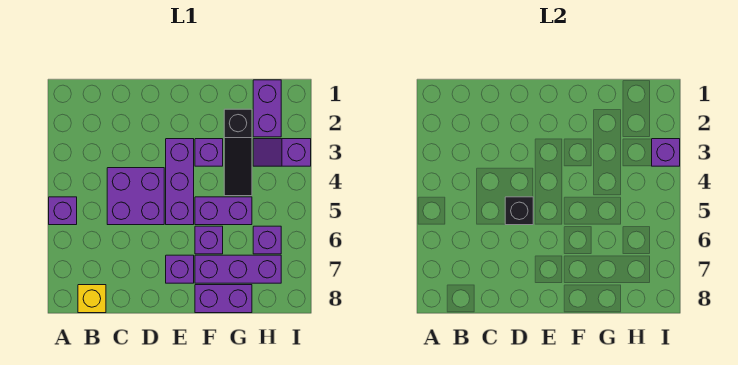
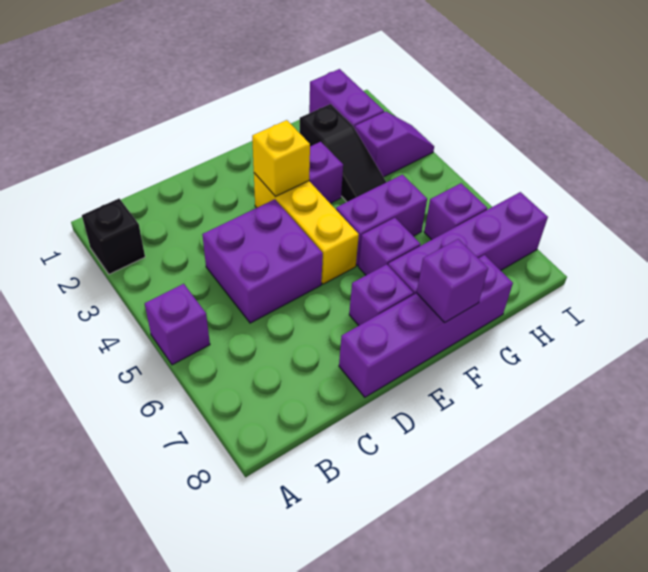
yellow 1x1 brick [78,285,106,313] -> yellow 1x1 brick moved to [252,120,310,197]
black 1x1 brick [505,197,533,225] -> black 1x1 brick moved to [82,199,145,274]
purple 1x3 brick [166,139,194,225] -> yellow 1x3 brick [254,173,359,284]
purple 1x3 brick [195,255,281,283] -> purple 1x4 brick [388,192,548,295]
purple 1x2 brick [195,285,252,313] -> purple 1x4 brick [339,255,513,397]
purple 1x2 slope [253,139,311,166] -> purple 1x2 slope turned to [355,112,434,177]
purple 1x1 brick [652,139,680,166] -> purple 1x1 brick moved to [417,239,488,322]

